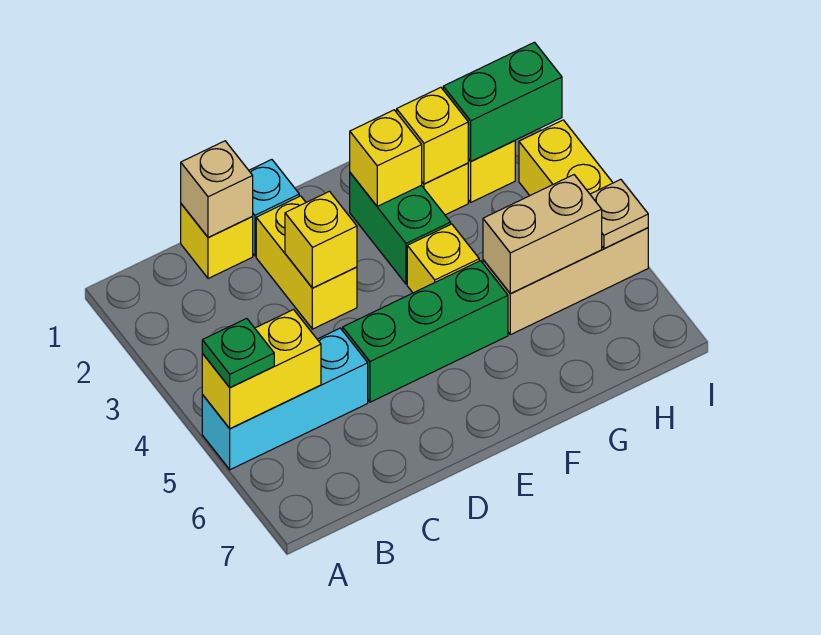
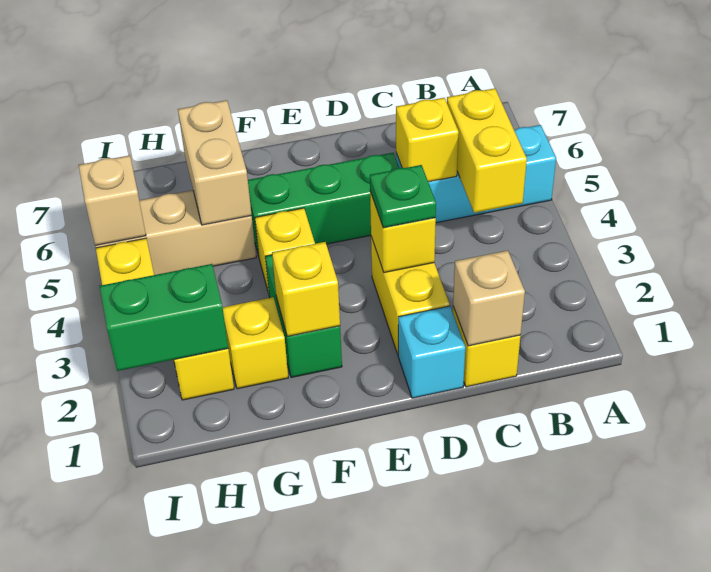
yellow 1x2 brick [202,310,321,429] -> yellow 1x2 brick turned to [447,88,527,213]
green 1x1 plate [202,318,274,388] -> green 1x1 plate moved to [370,165,436,228]
yellow 1x1 brick [397,87,468,184] -> yellow 1x1 brick moved to [396,98,459,182]
tan 1x2 brick [483,175,602,294] -> tan 1x2 brick turned to [178,100,252,225]
tan 1x1 plate [590,179,648,248] -> tan 1x1 brick [79,155,146,246]

